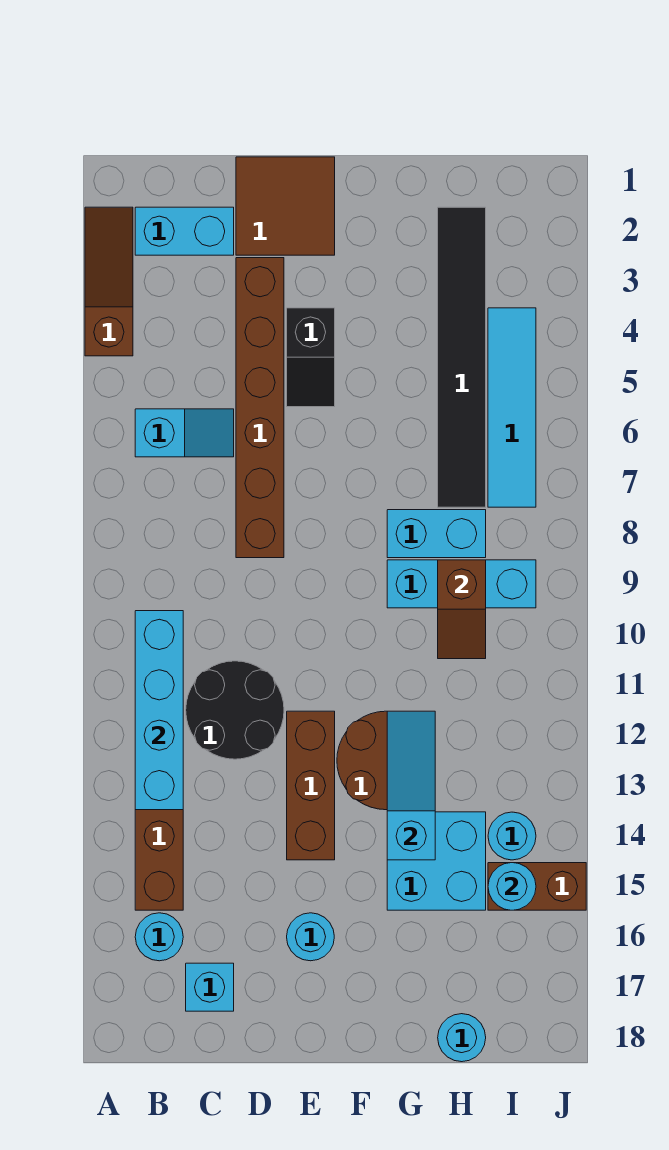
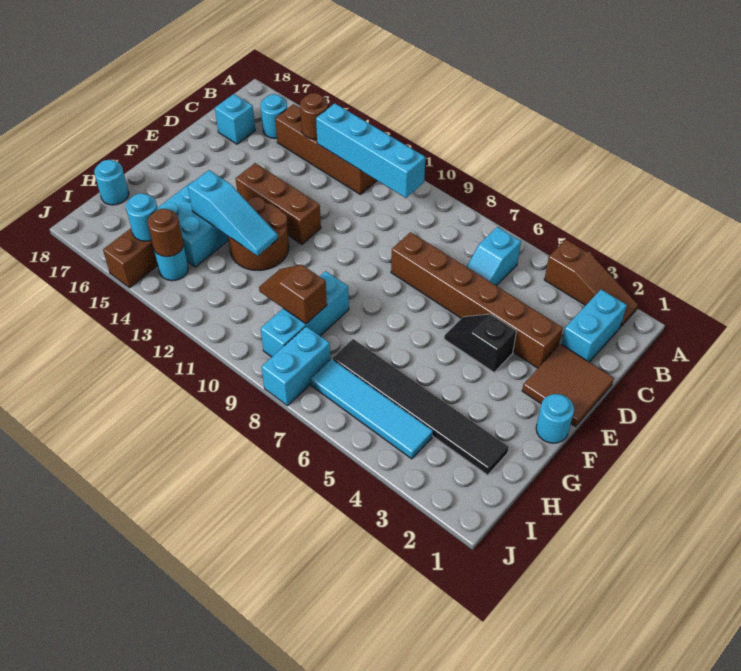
none -> brown 1x1 round brick [300,93,328,139]
black 2x2 round brick [186,661,284,759] -> none
cyan 1x1 round brick [287,913,334,961] -> cyan 1x1 round brick moved to [536,394,574,443]
cyan 1x2 brick [387,510,486,558] -> cyan 1x2 brick moved to [262,326,330,406]
none -> brown 1x1 round brick [148,209,183,257]

